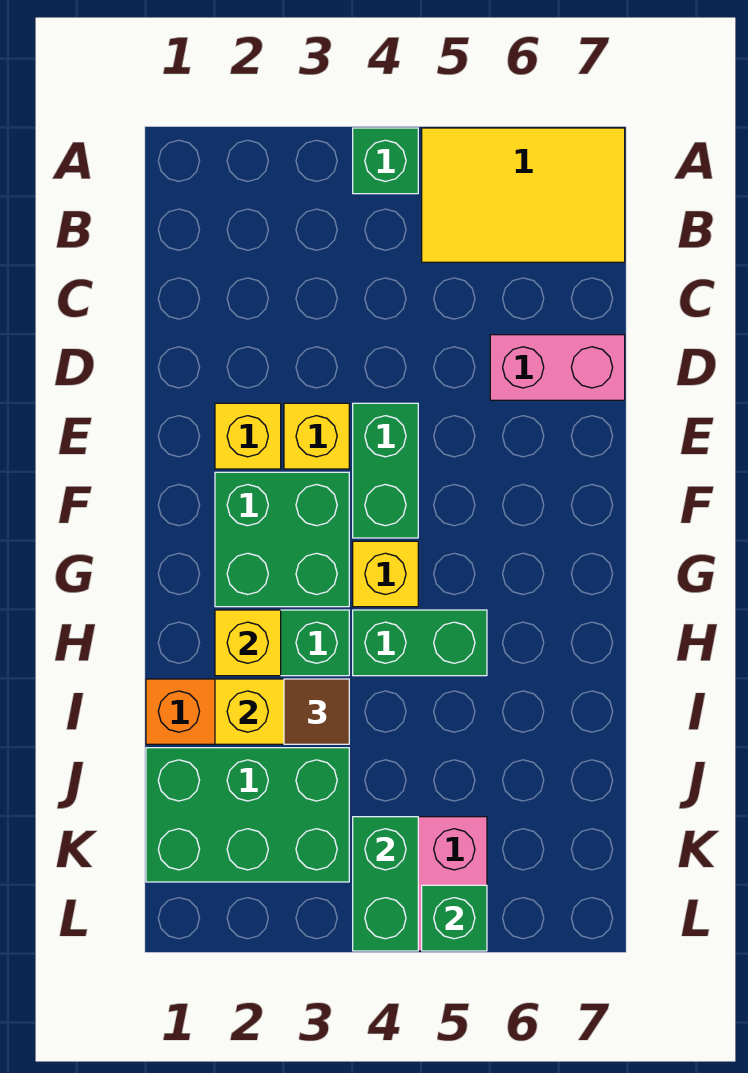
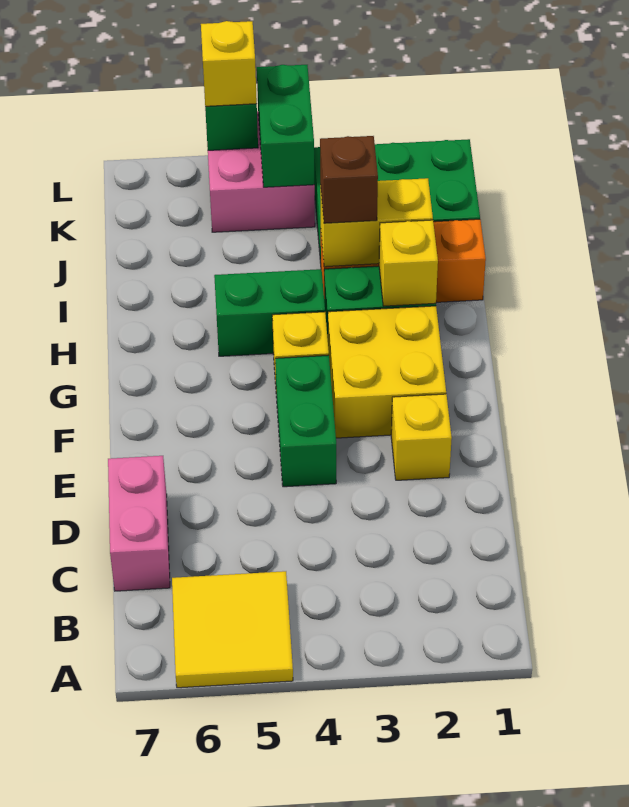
green 1x1 brick [353,128,418,194] -> none
yellow 2x3 tile [422,128,625,262] -> yellow 2x2 tile [172,571,293,688]
pink 1x2 brick [490,335,625,400] -> pink 1x2 brick turned to [108,456,170,591]
yellow 1x1 brick [284,403,349,469] -> yellow 1x1 brick moved to [201,21,257,106]
green 2x2 brick [215,472,349,607] -> yellow 2x2 brick [328,306,446,438]
brown 1x1 tile [284,679,349,744] -> brown 1x1 brick [320,136,378,223]

